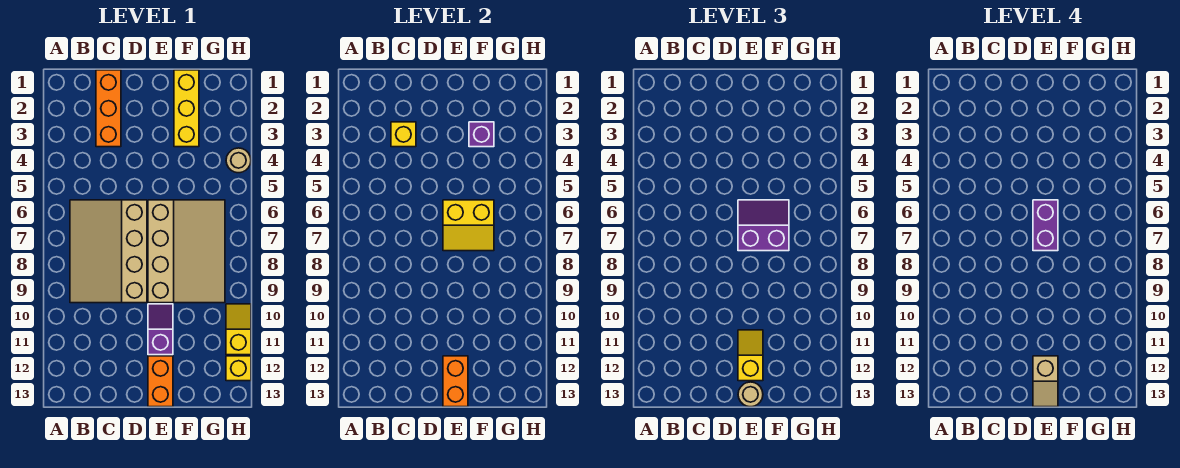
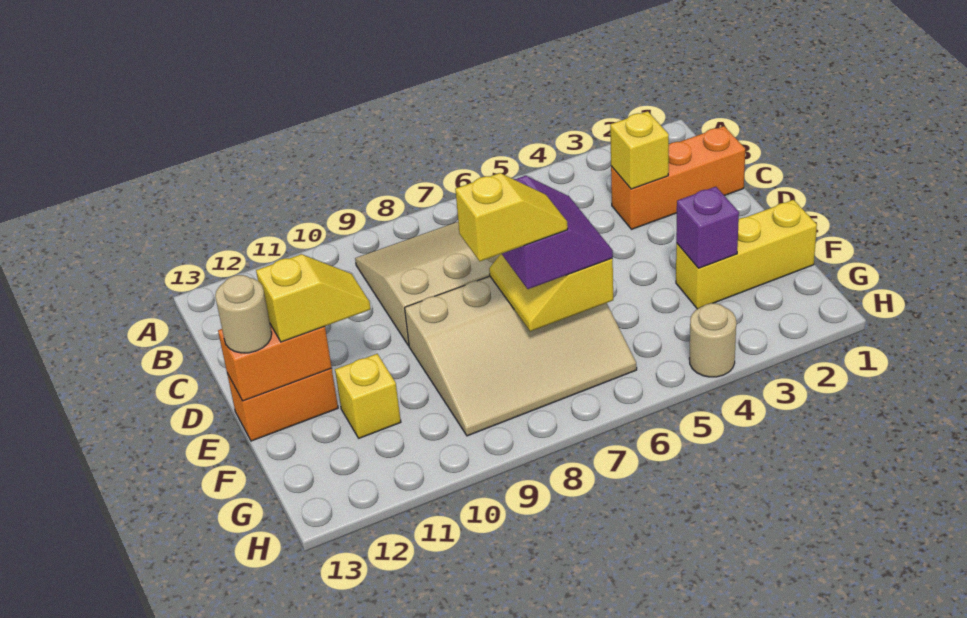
purple 1x2 brick [1033,200,1058,251] -> none
purple 1x2 slope [148,304,173,355] -> none
tan 1x2 slope [1033,356,1058,407] -> none
yellow 1x2 slope [226,304,251,355] -> yellow 1x2 slope moved to [455,173,568,261]
yellow 1x1 brick [226,356,251,381] -> yellow 1x1 brick moved to [335,354,401,438]

